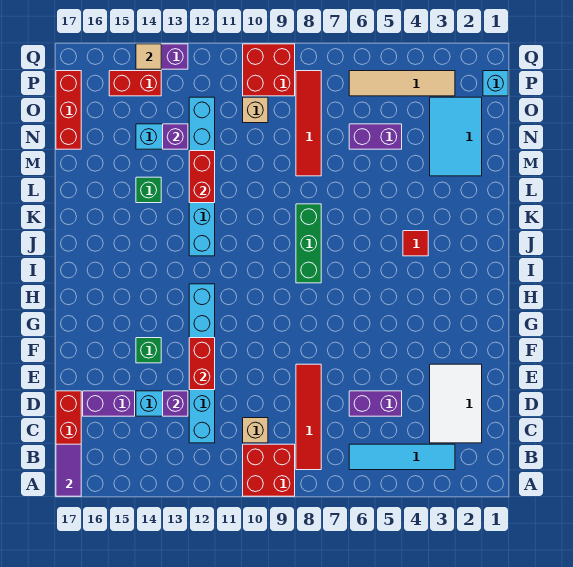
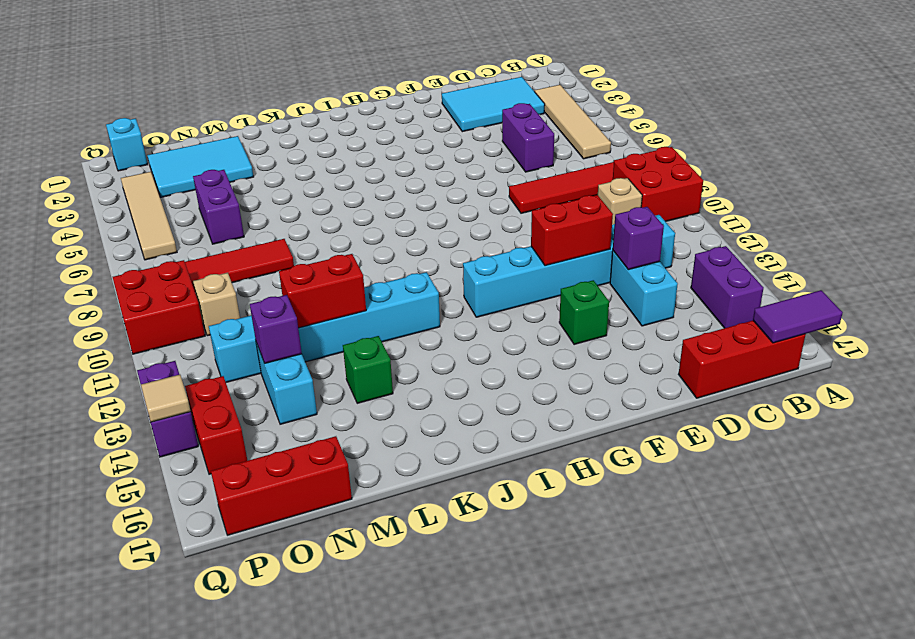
cyan 1x4 tile [349,444,455,470] -> tan 1x4 tile [535,85,611,159]
white 2x3 tile [430,364,482,443] -> cyan 2x3 tile [442,77,545,132]
purple 1x2 brick [83,391,135,416] -> purple 1x2 brick moved to [691,246,763,328]
green 1x3 brick [296,204,321,283] -> none
red 1x1 tile [403,231,428,256] -> none

